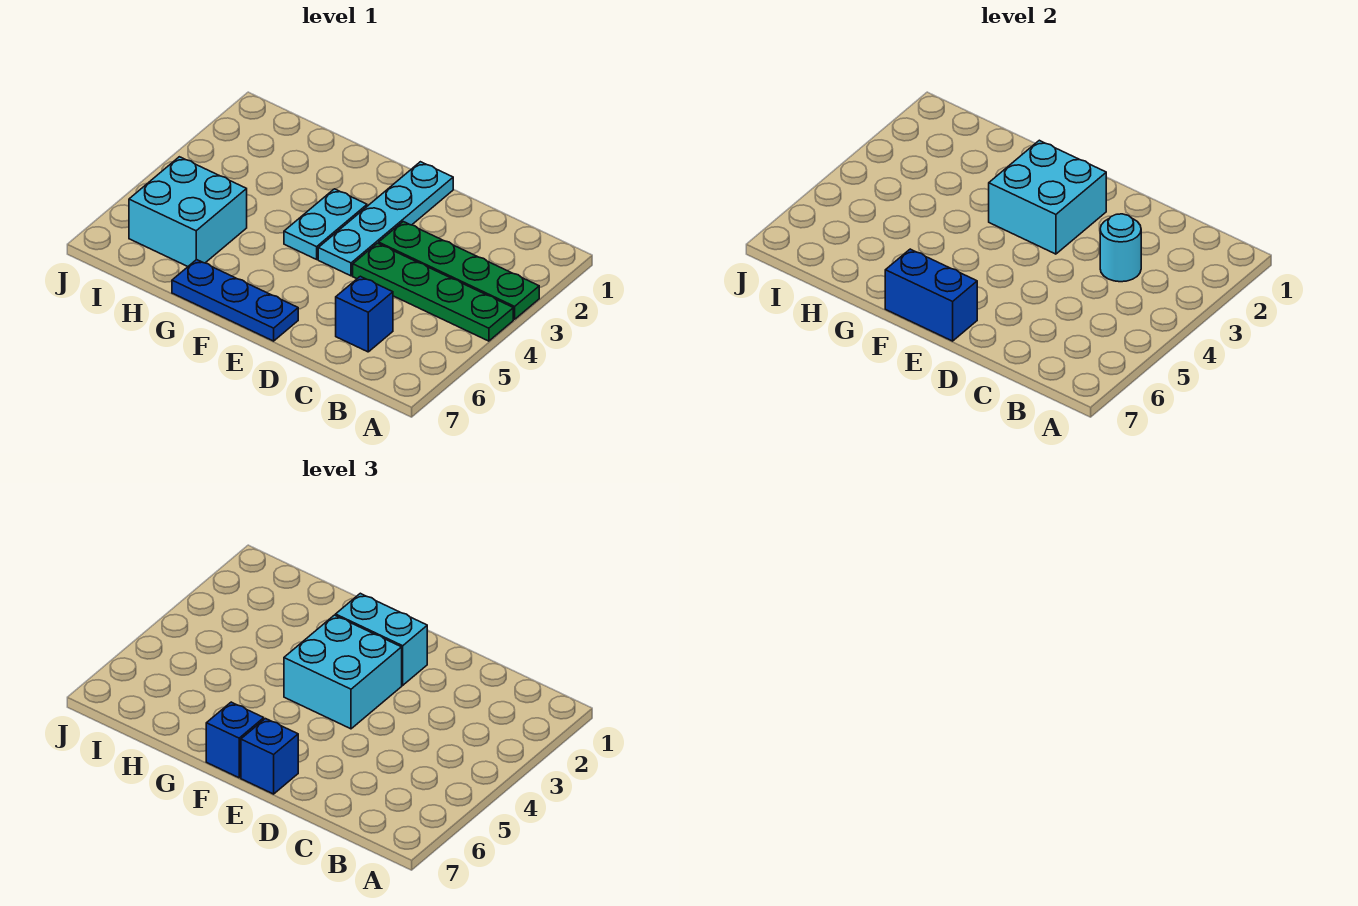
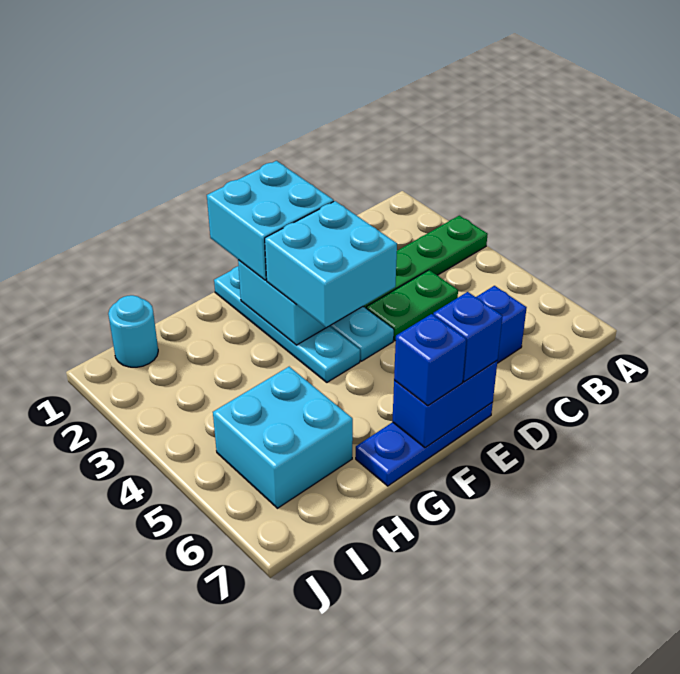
green 1x4 plate [353,243,513,341] -> green 1x2 plate [366,270,458,341]
cyan 1x1 round brick [1100,214,1141,282] -> cyan 1x1 round brick moved to [108,295,158,367]
cyan 1x2 brick [336,593,427,685] -> cyan 2x2 brick [207,161,334,280]
cyan 1x2 plate [284,189,367,259] -> cyan 1x4 plate [214,266,360,382]

